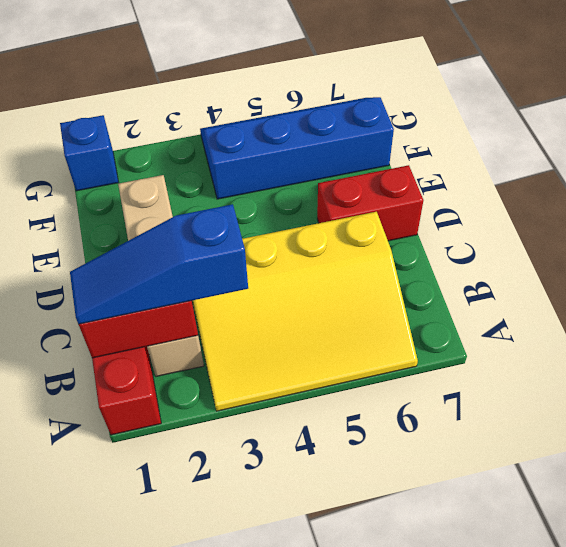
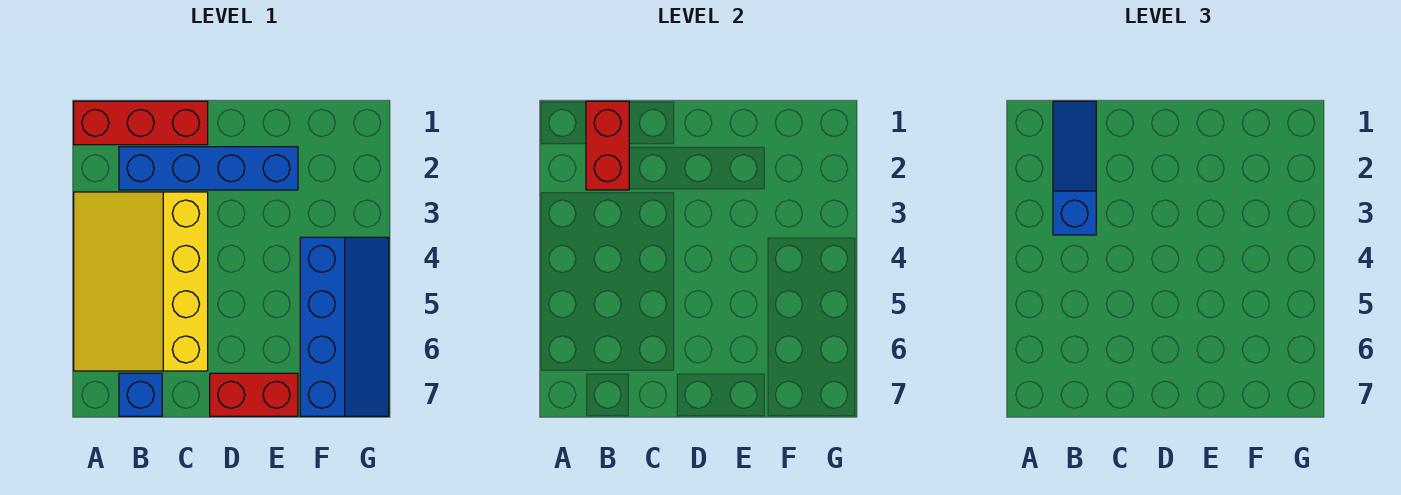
tan 1x4 brick [118,175,204,376] -> blue 1x4 brick [119,147,298,190]
red 1x2 brick [317,165,424,241] -> red 1x2 brick turned to [210,373,298,416]
blue 1x1 brick [60,115,119,191] -> blue 1x1 brick moved to [119,373,162,416]

